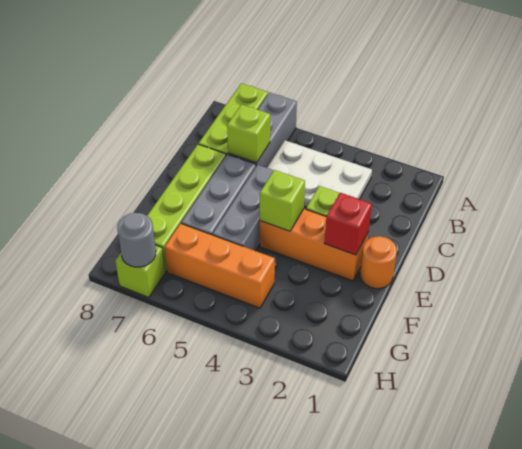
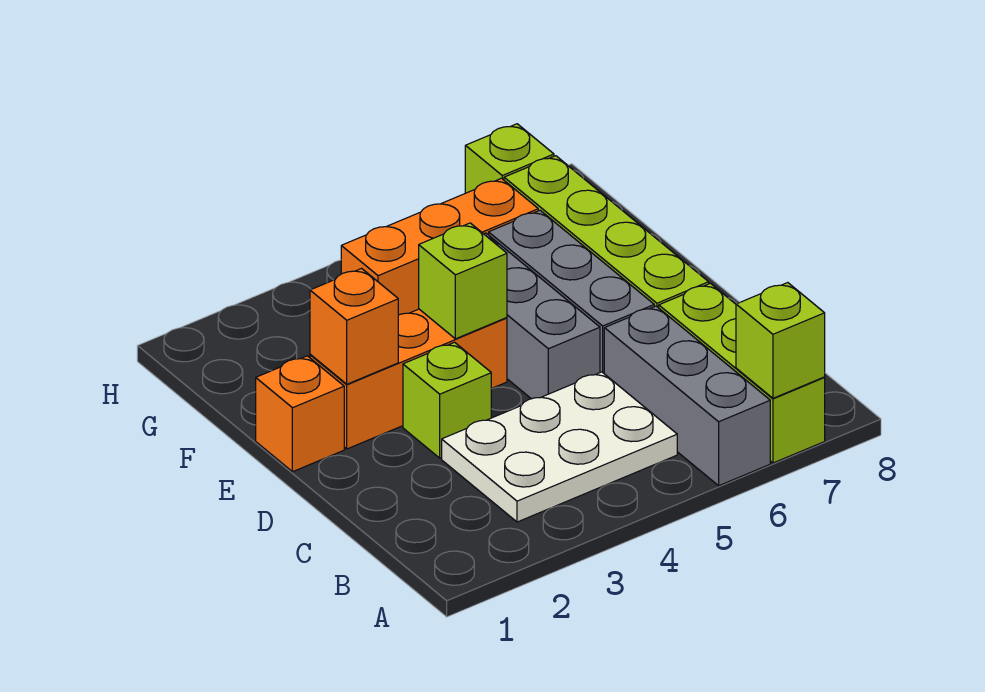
lime 1x1 brick [227,105,270,163] -> lime 1x1 brick moved to [736,283,825,398]
orange 1x1 round brick [360,236,397,289] -> orange 1x1 brick [256,356,344,472]
red 1x1 brick [324,193,372,255] -> orange 1x1 brick [310,269,398,384]
grey 1x1 round brick [117,213,156,267] -> none

